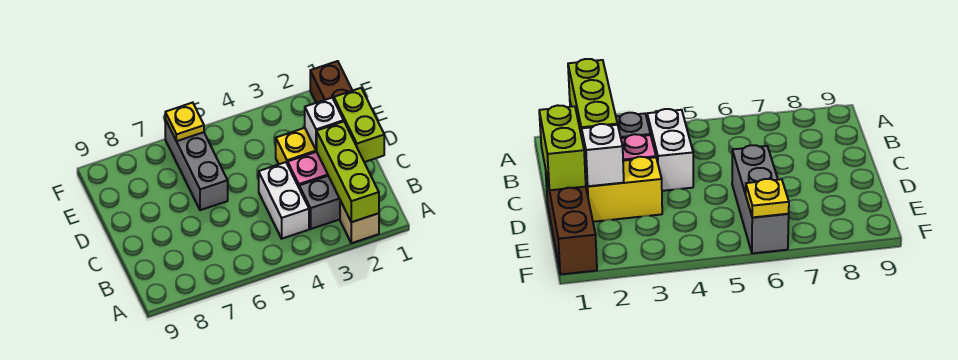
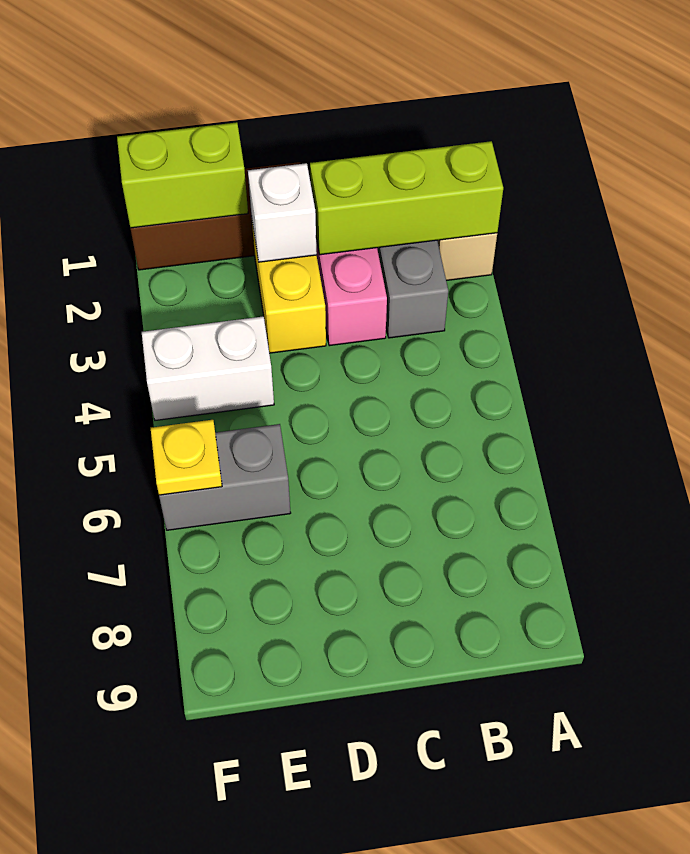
white 1x2 brick [259,162,309,239] -> white 1x2 brick moved to [142,316,274,420]
lime 1x2 brick [334,88,384,162] -> lime 1x2 brick moved to [117,122,248,228]
grey 1x3 brick [165,120,228,210] -> grey 1x2 brick [159,424,291,530]

